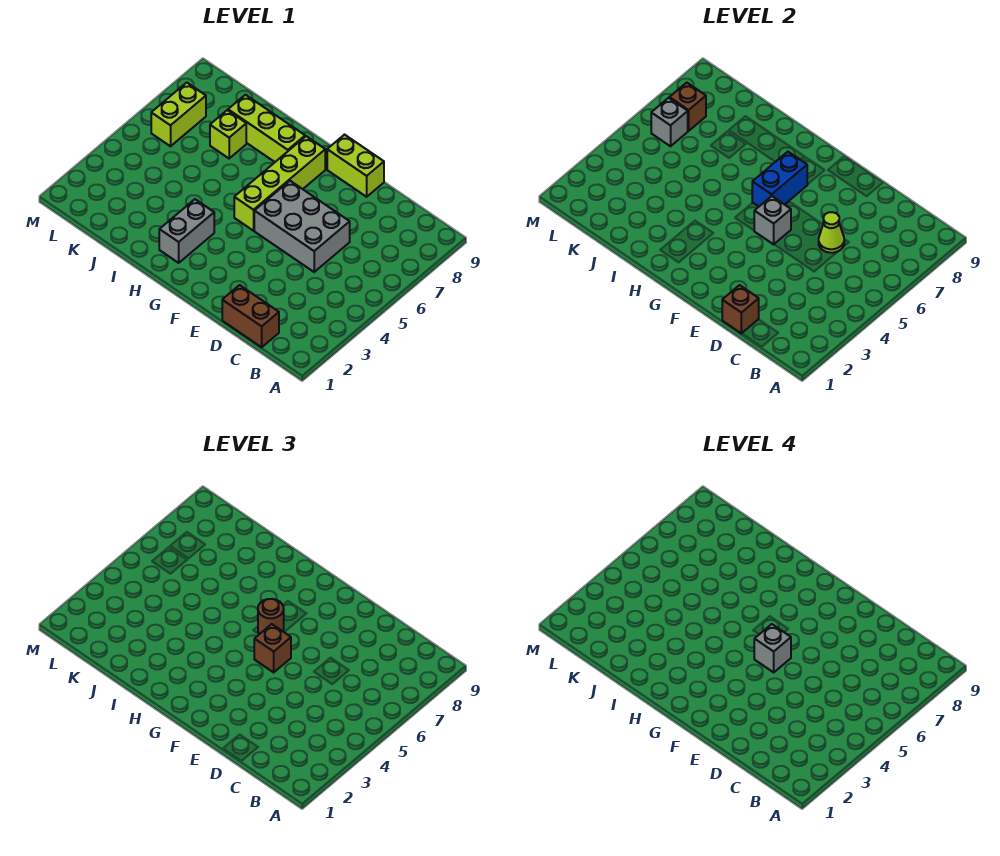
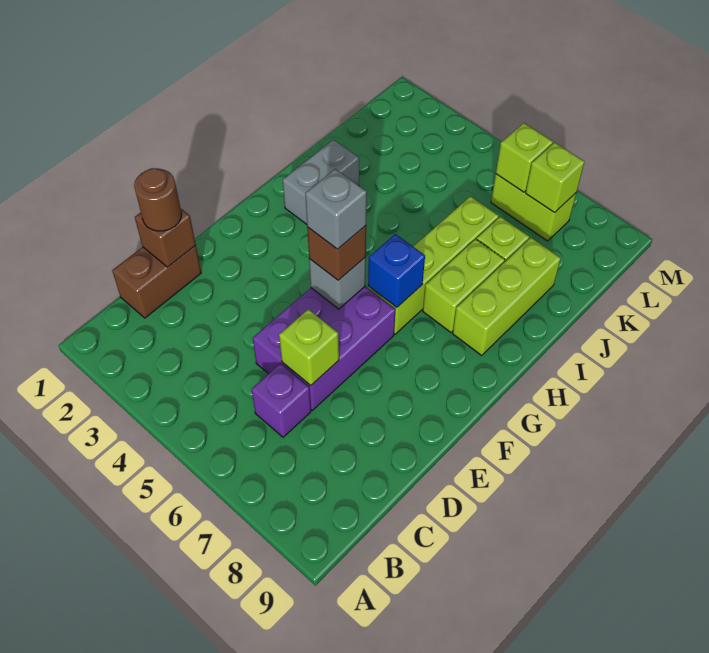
none -> purple 1x1 brick [251,364,311,437]
grey 2x3 brick [254,181,350,272] -> purple 2x3 brick [253,286,395,410]
lime 1x1 cone [819,212,844,253] -> lime 1x1 brick [279,309,339,385]
lime 1x2 brick [327,135,384,197] -> lime 1x2 brick moved to [423,239,505,332]
lime 1x4 brick [234,136,325,231] -> lime 1x4 brick turned to [368,196,499,334]
blue 1x2 brick [752,152,807,206] -> blue 1x1 brick [368,234,425,308]
brown 1x1 round brick [258,599,284,634] -> brown 1x1 round brick moved to [134,168,182,231]
grey 1x2 brick [159,199,214,263] -> grey 1x2 brick turned to [283,140,359,224]
grey 1x1 brick [651,98,688,146] -> lime 1x1 brick [496,123,553,192]
brown 1x1 brick [669,83,706,131] -> lime 1x1 brick [526,142,585,213]

